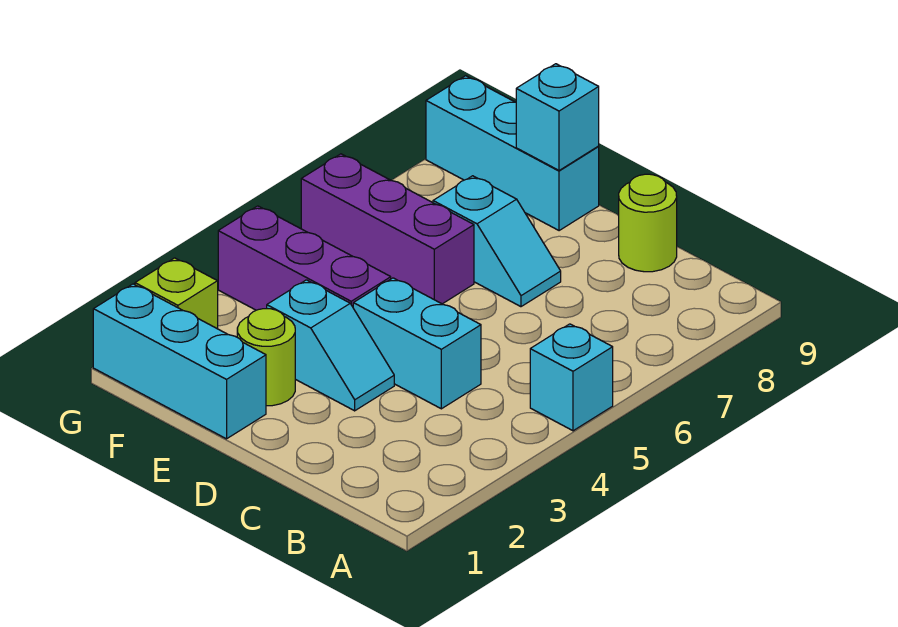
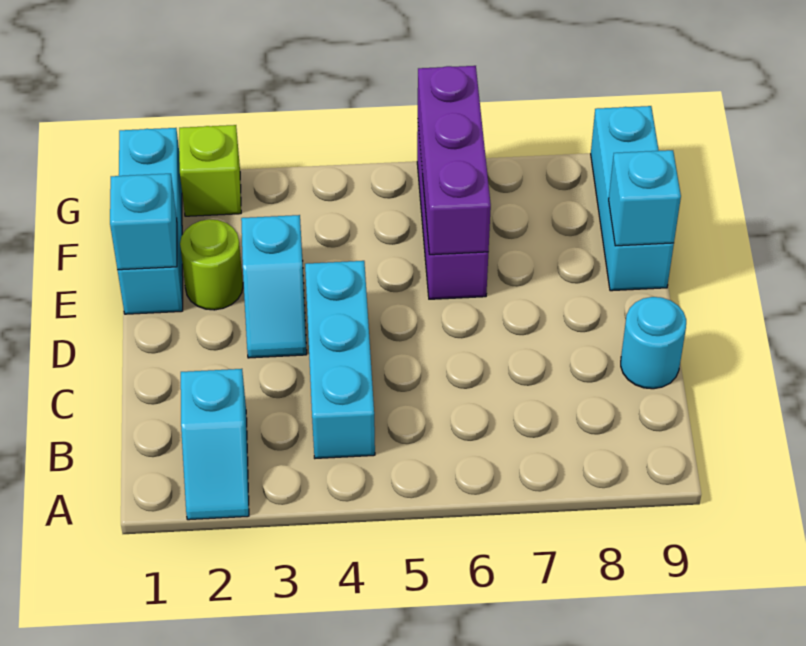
cyan 1x1 brick [530,324,613,431] -> cyan 1x1 brick moved to [110,174,177,270]
cyan 1x2 brick [353,278,481,409] -> cyan 1x3 brick [305,261,375,458]
lime 1x1 round brick [619,174,677,272] -> cyan 1x1 round brick [621,297,686,389]
cyan 1x2 slope [433,176,561,307] -> cyan 1x2 slope moved to [181,369,249,520]
purple 1x3 brick [218,206,391,310] -> purple 1x3 brick moved to [418,66,491,255]

